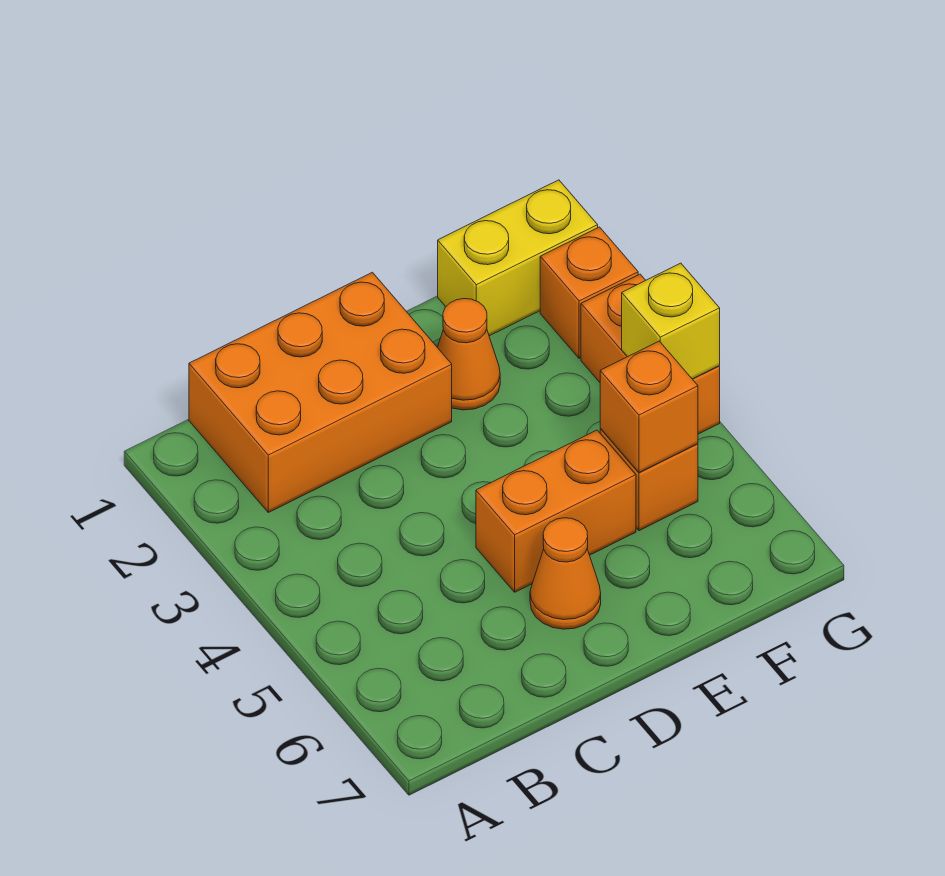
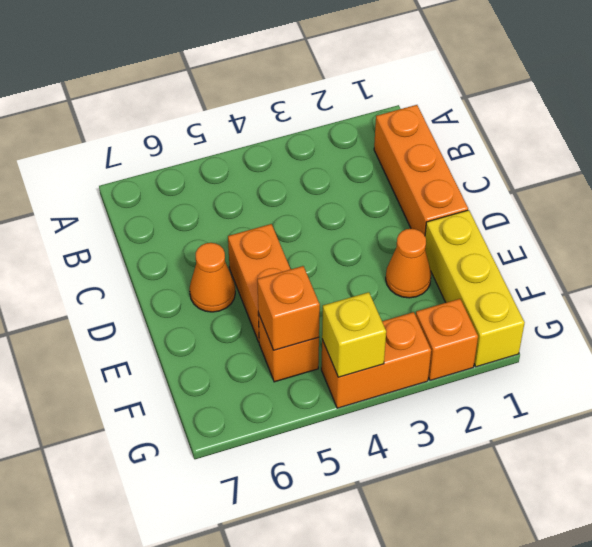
orange 2x3 brick [189,272,452,512] -> orange 1x3 brick [374,105,468,235]
yellow 1x2 brick [438,180,598,336] -> yellow 1x3 brick [425,210,525,367]

